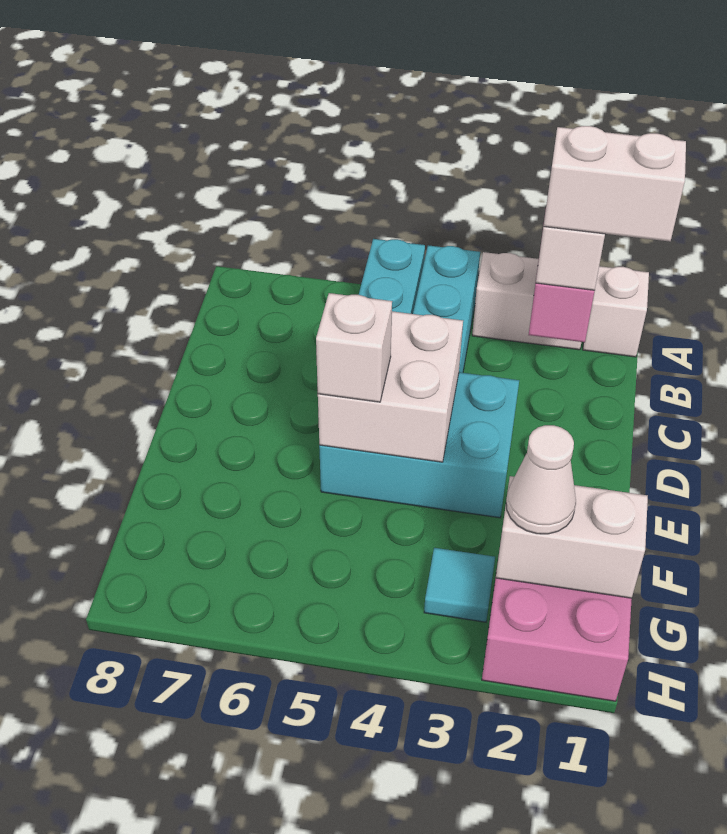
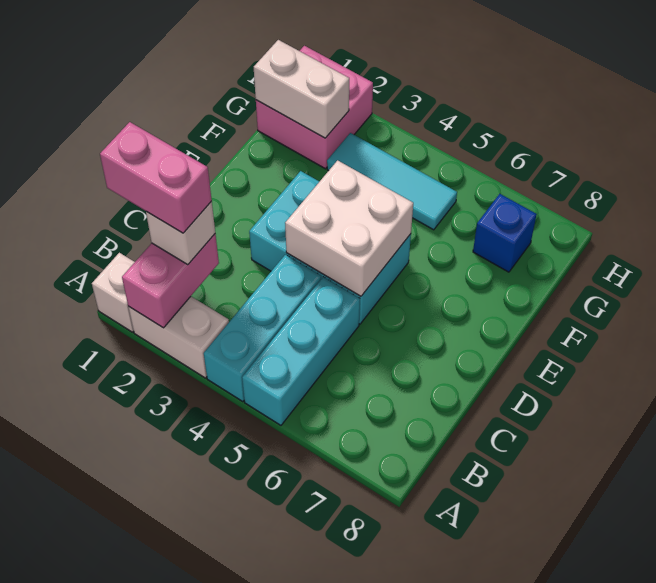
white 1x2 brick [543,126,686,242] -> pink 1x2 brick [100,122,212,233]
white 1x1 brick [316,293,392,402] -> none
white 1x1 cone [506,425,576,534] -> none
cyan 1x1 tile [424,548,495,622] -> cyan 1x3 tile [327,133,457,230]
none -> blue 1x1 brick [473,194,536,272]

